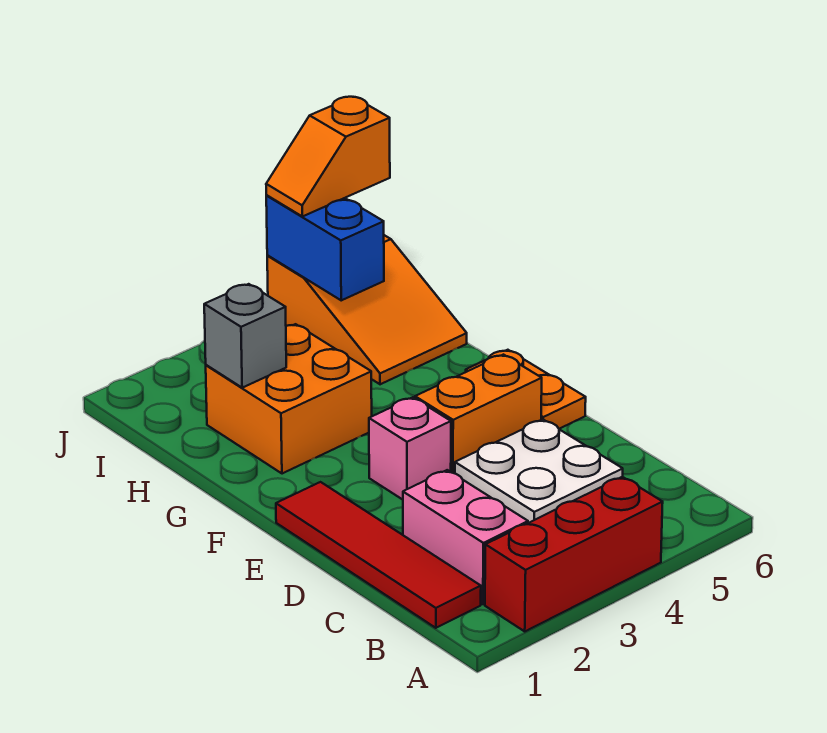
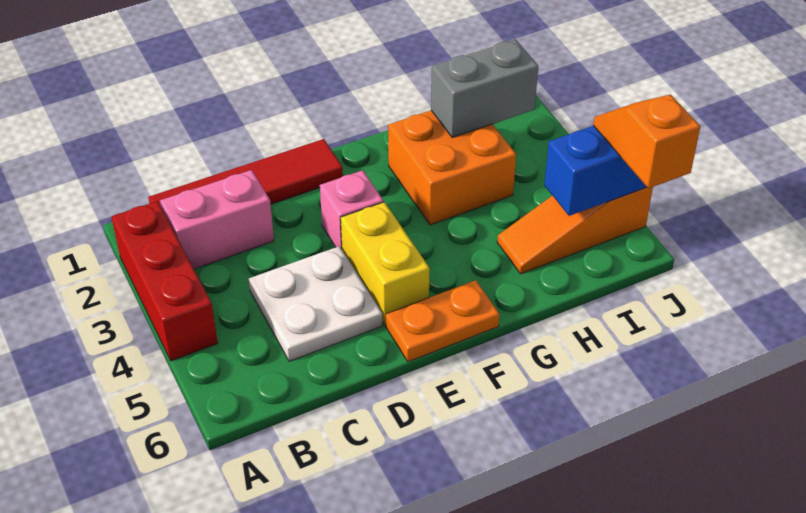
orange 1x2 brick [415,355,542,473] -> yellow 1x2 brick [341,202,430,325]
grey 1x1 brick [204,284,286,388] -> grey 1x2 brick [431,39,538,138]
orange 2x3 slope [267,235,467,384] -> orange 1x3 slope [497,187,653,274]

